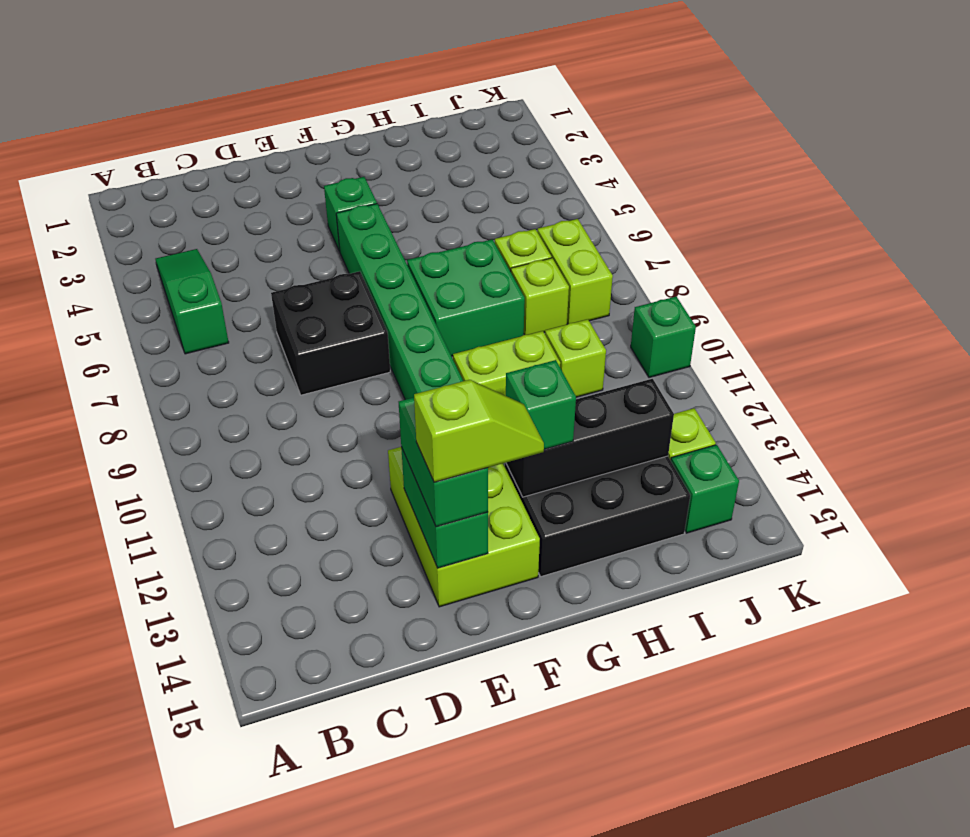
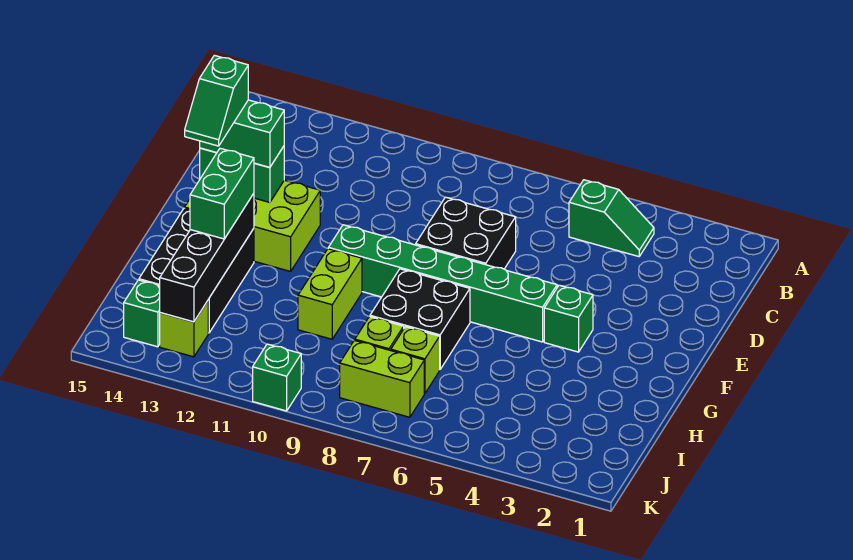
green 1x3 slope [156,249,229,354] -> green 1x2 slope [569,180,654,257]
lime 1x2 slope [414,380,544,482] -> green 1x2 slope [185,55,248,146]
green 2x2 brick [407,239,525,356] -> black 2x2 brick [370,269,470,369]
black 1x3 brick [506,379,674,497] -> black 1x4 brick [160,194,254,322]
green 1x1 brick [506,360,576,449] -> green 1x2 brick [190,148,254,239]
lime 1x1 brick [545,319,606,397] -> none

